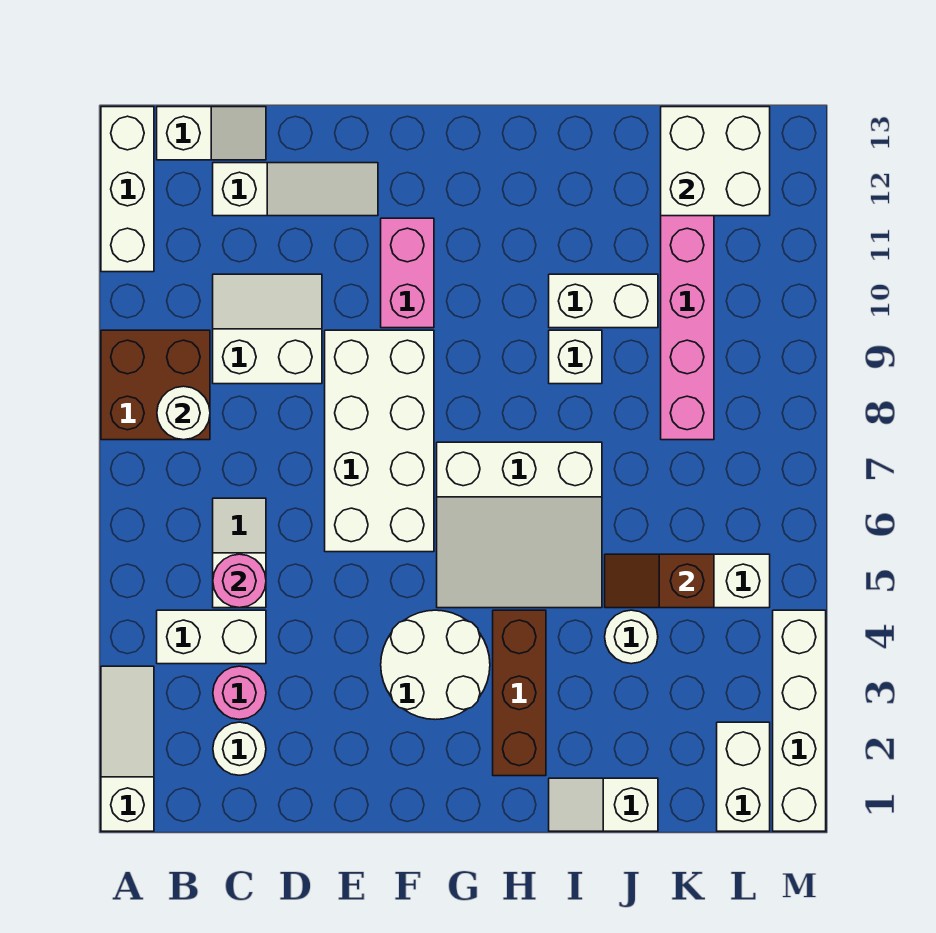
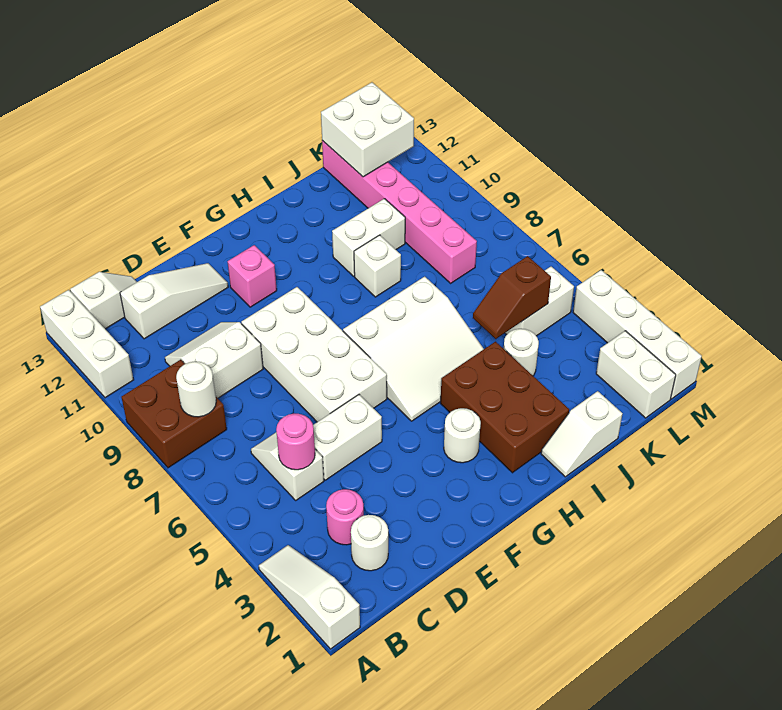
white 1x2 brick [157,610,266,664] -> white 1x2 brick moved to [313,395,382,480]
white 2x2 round brick [381,610,490,720] -> white 1x1 round brick [444,408,481,463]
pink 1x2 brick [381,218,434,328] -> pink 1x1 brick [228,245,277,307]
brown 1x3 brick [493,610,546,776] -> brown 2x3 brick [440,342,569,473]

